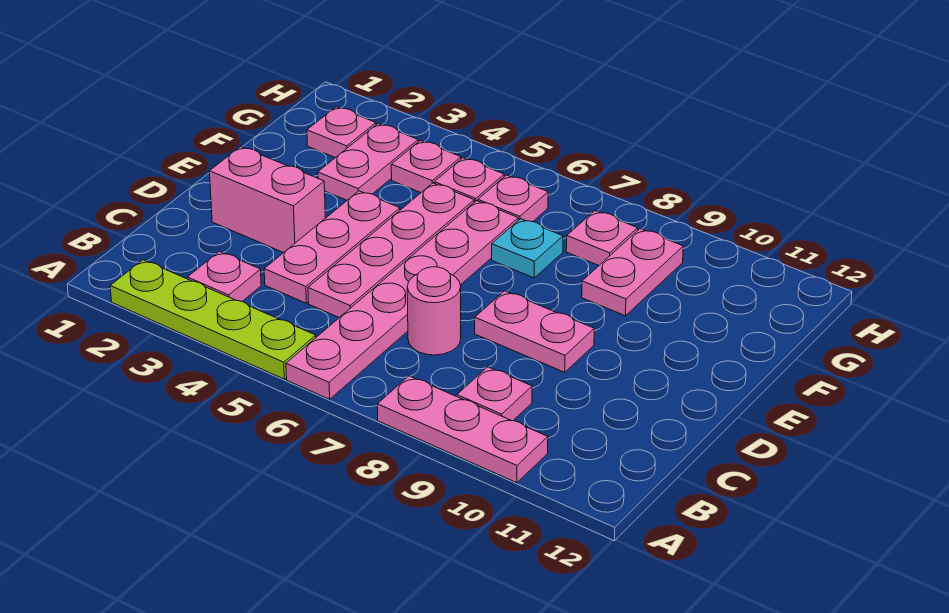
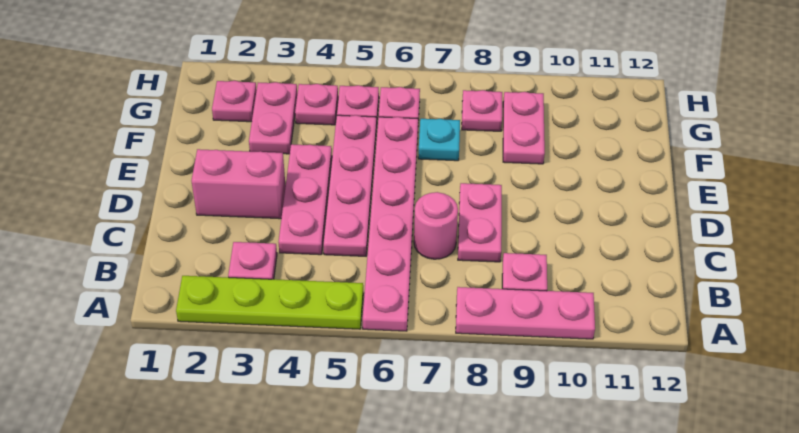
pink 1x2 plate [475,291,594,372] -> pink 1x2 plate turned to [458,183,502,262]

